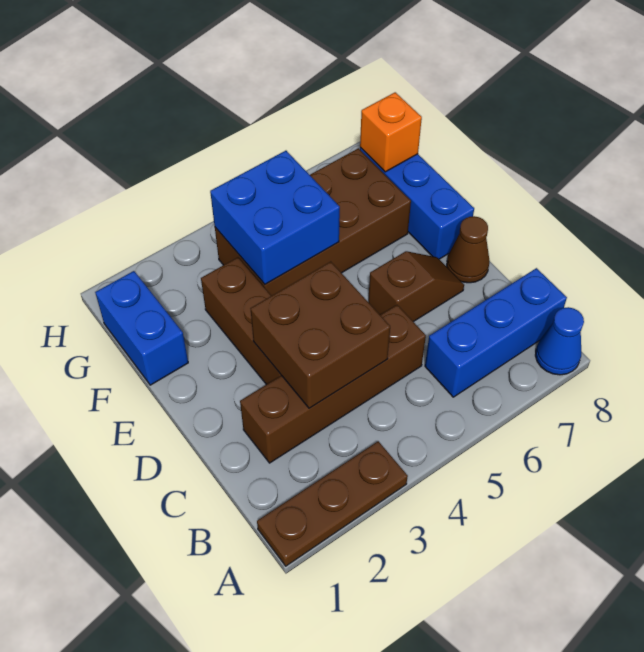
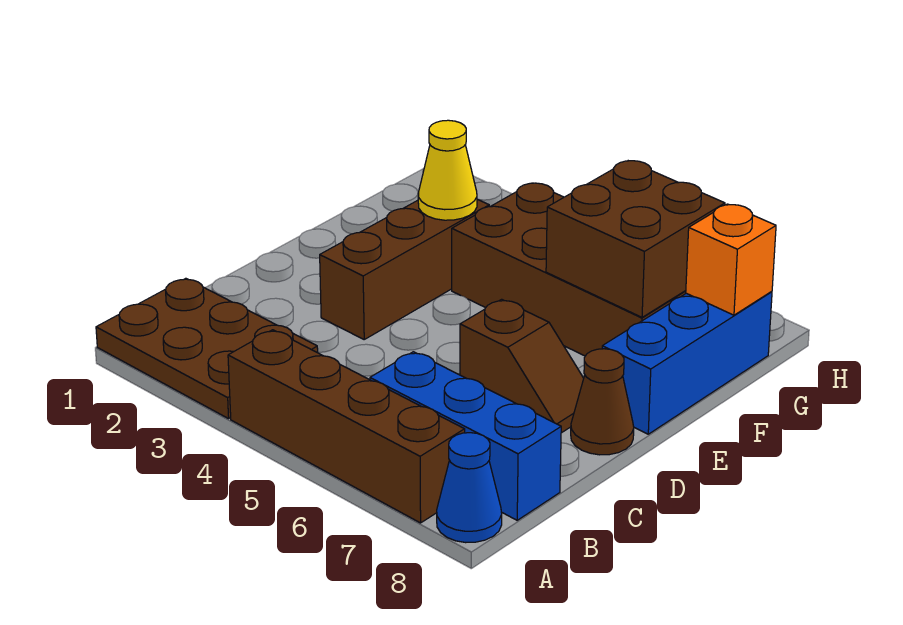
brown 1x3 plate [257,441,408,566] -> brown 2x3 plate [96,278,318,419]
brown 1x4 brick [240,305,426,463] -> brown 1x4 brick moved to [228,330,465,523]
brown 2x2 brick [250,262,390,408] -> brown 2x2 brick moved to [546,161,725,317]
blue 1x2 brick [95,271,188,385] -> none
none -> yellow 1x1 cone [418,120,477,220]
blue 2x2 brick [210,151,340,284] -> none

